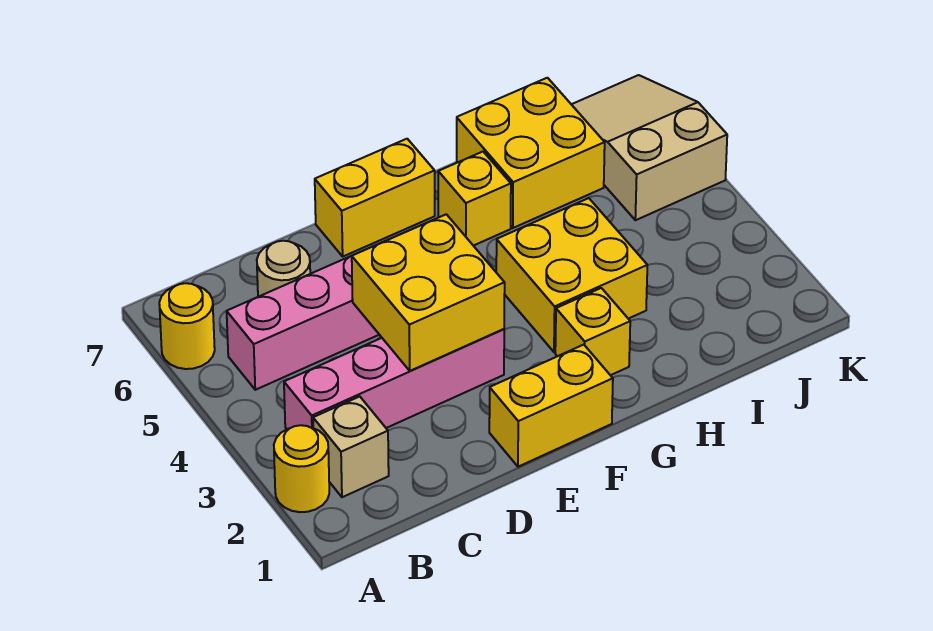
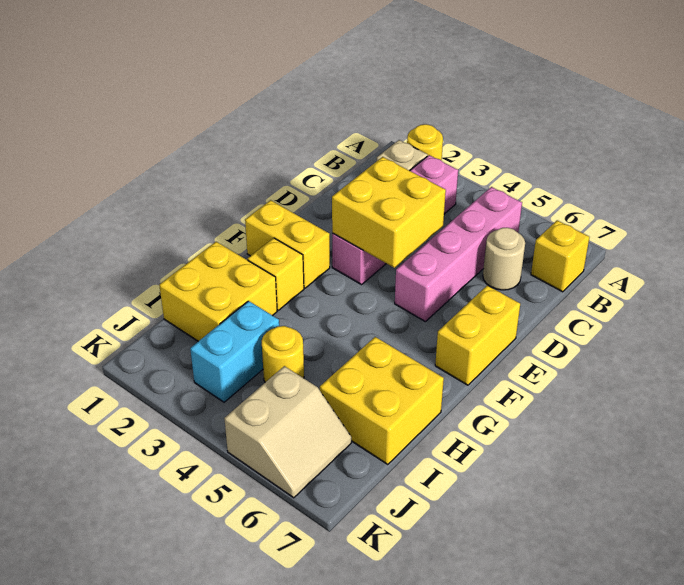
yellow 1x1 round brick [159,283,215,369] -> yellow 1x1 round brick moved to [262,326,304,382]
yellow 1x2 brick [489,345,613,467] -> yellow 1x2 brick turned to [245,200,330,288]
yellow 2x2 brick [496,198,647,352] -> yellow 2x2 brick moved to [159,242,277,341]
yellow 1x1 brick [438,152,511,246] -> yellow 1x1 brick moved to [531,220,590,292]
none -> cyan 1x2 brick [190,301,279,402]
tan 2x3 slope [571,75,727,220] -> tan 2x2 slope [224,366,351,498]

